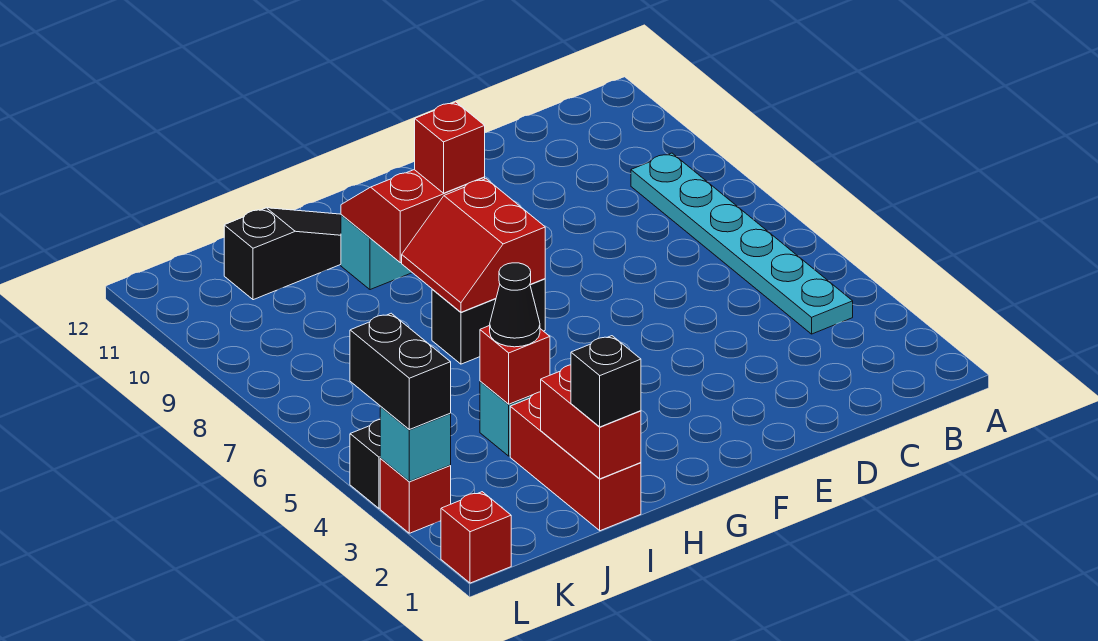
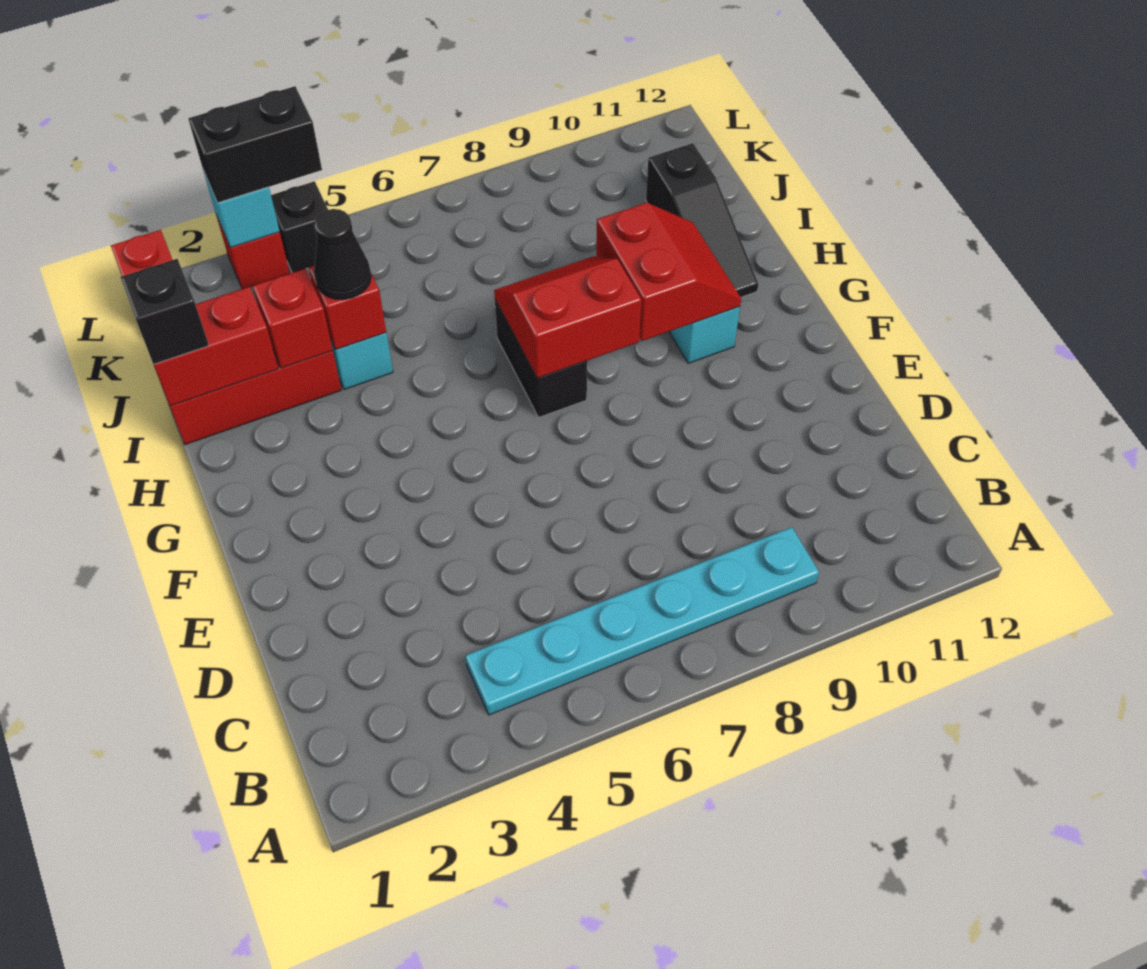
red 1x1 brick [415,102,485,193] -> red 1x1 brick moved to [253,268,333,368]

